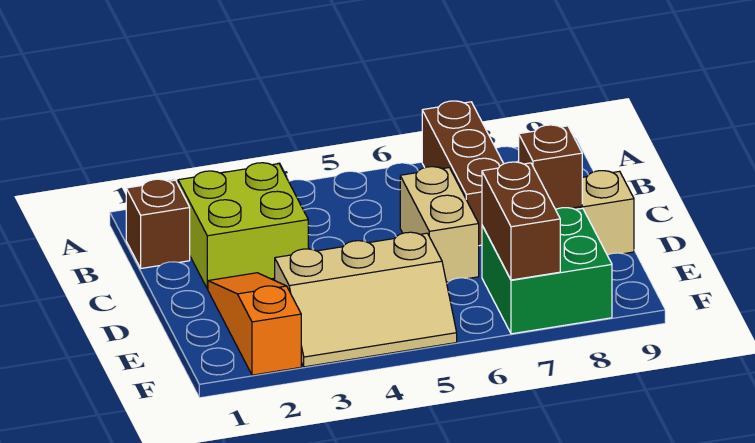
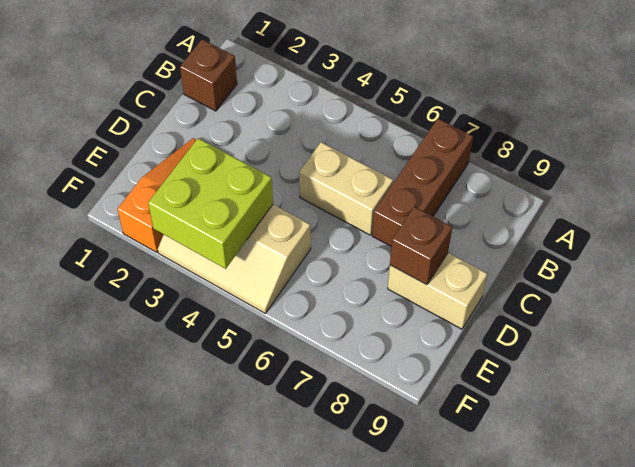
lime 2x2 brick [178,163,308,289] -> lime 2x2 brick moved to [148,138,273,269]
tan 1x2 brick [400,167,479,282] -> tan 1x2 brick turned to [299,142,393,235]
green 2x2 brick [482,208,612,334] -> none
brown 1x2 brick [482,162,560,280] -> none

